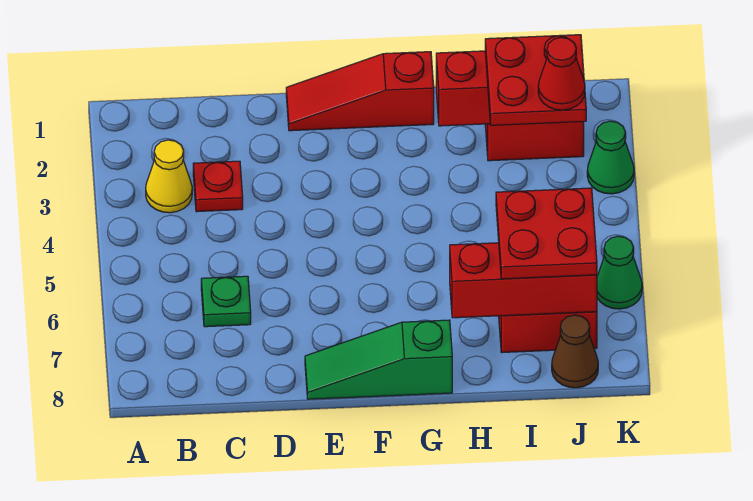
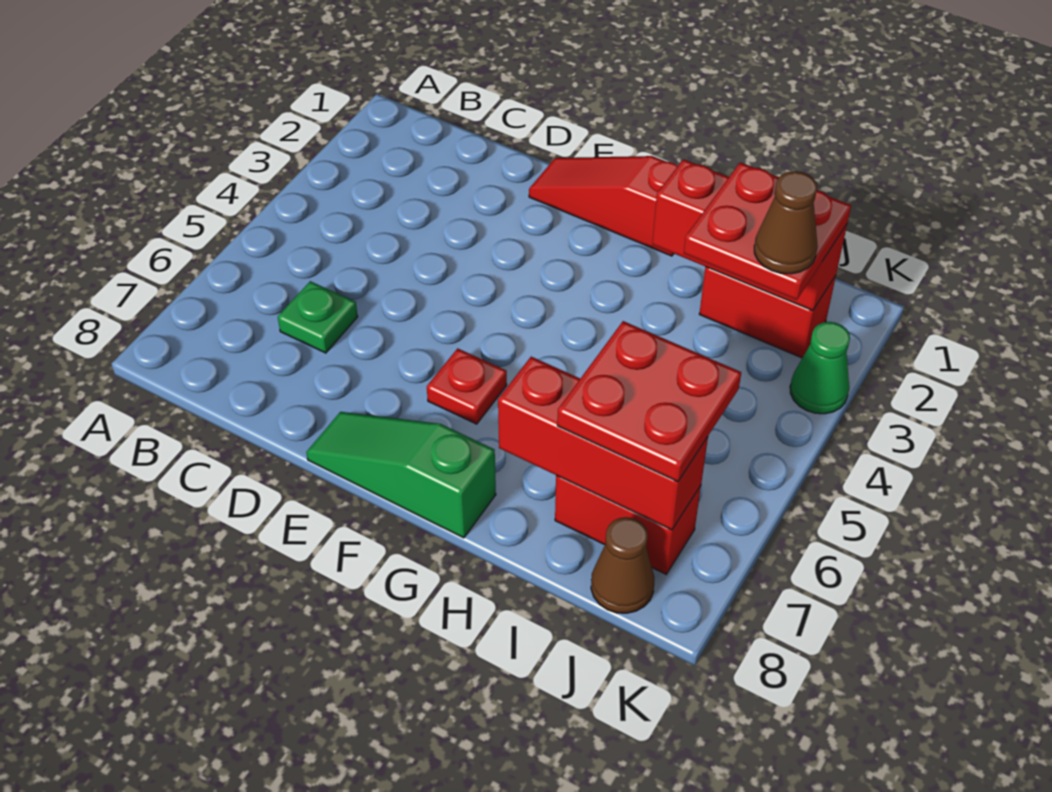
yellow 1x1 cone [146,140,192,213] -> none
red 1x1 plate [193,161,243,212] -> red 1x1 plate moved to [427,348,507,424]
red 1x1 cone [538,37,585,110] -> brown 1x1 cone [754,171,818,274]
green 1x1 cone [597,236,642,309] -> none

